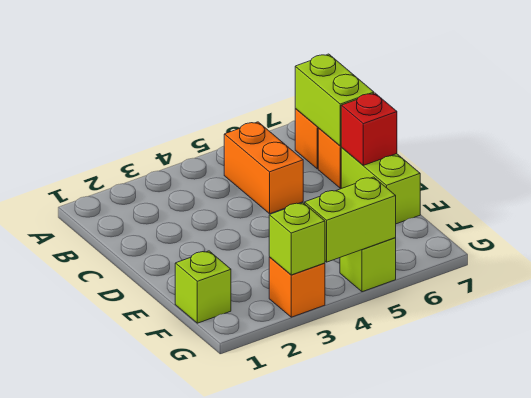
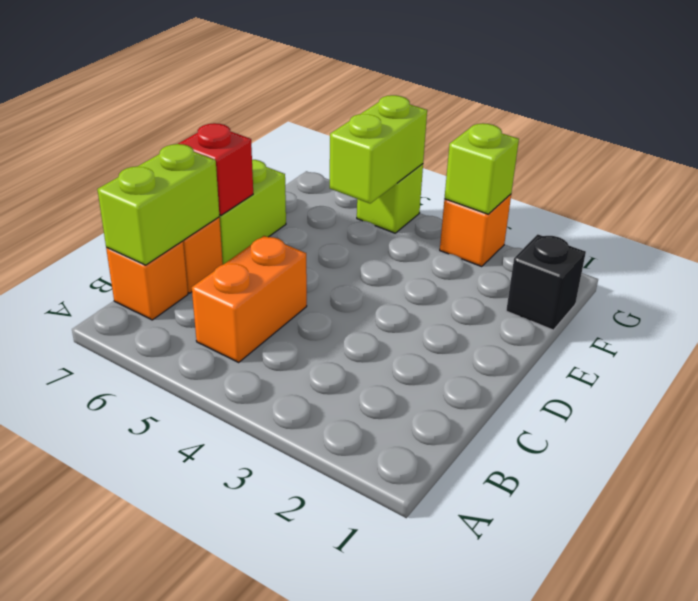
lime 1x1 brick [175,251,231,323] -> black 1x1 brick [506,234,586,330]
lime 1x2 brick [305,177,396,262] -> lime 1x2 brick turned to [330,95,427,203]

